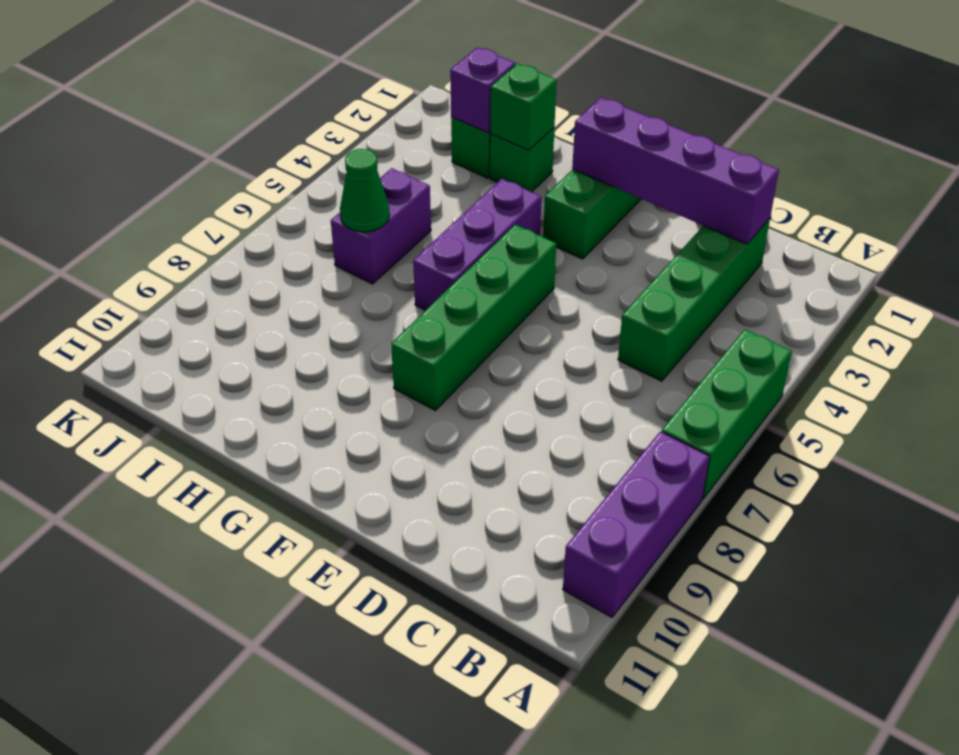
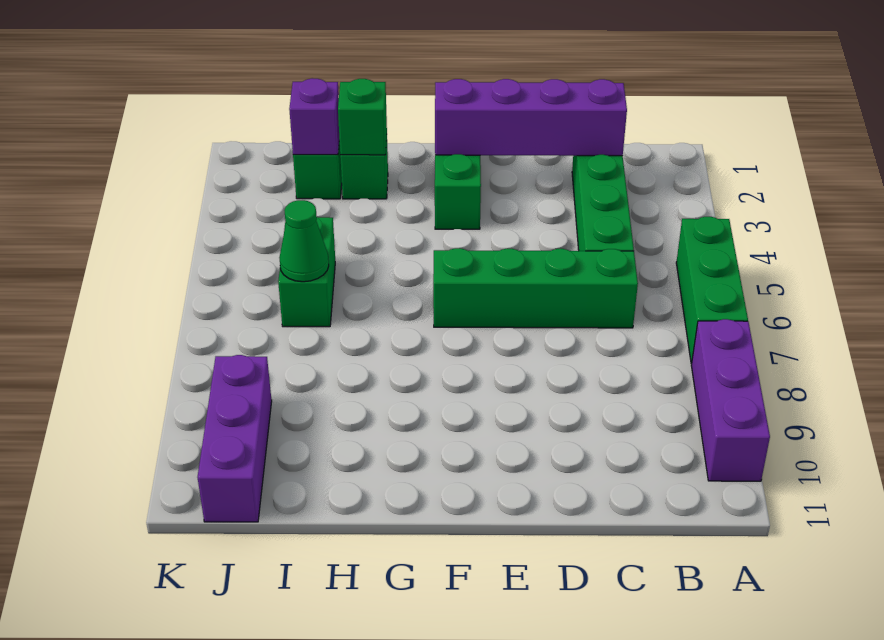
green 1x4 brick [391,225,556,410] -> green 1x4 brick turned to [433,248,638,328]
purple 1x3 brick [413,179,542,310] -> purple 1x3 brick moved to [198,355,272,522]
purple 1x2 brick [331,168,431,284] -> green 1x2 brick [278,217,335,327]

